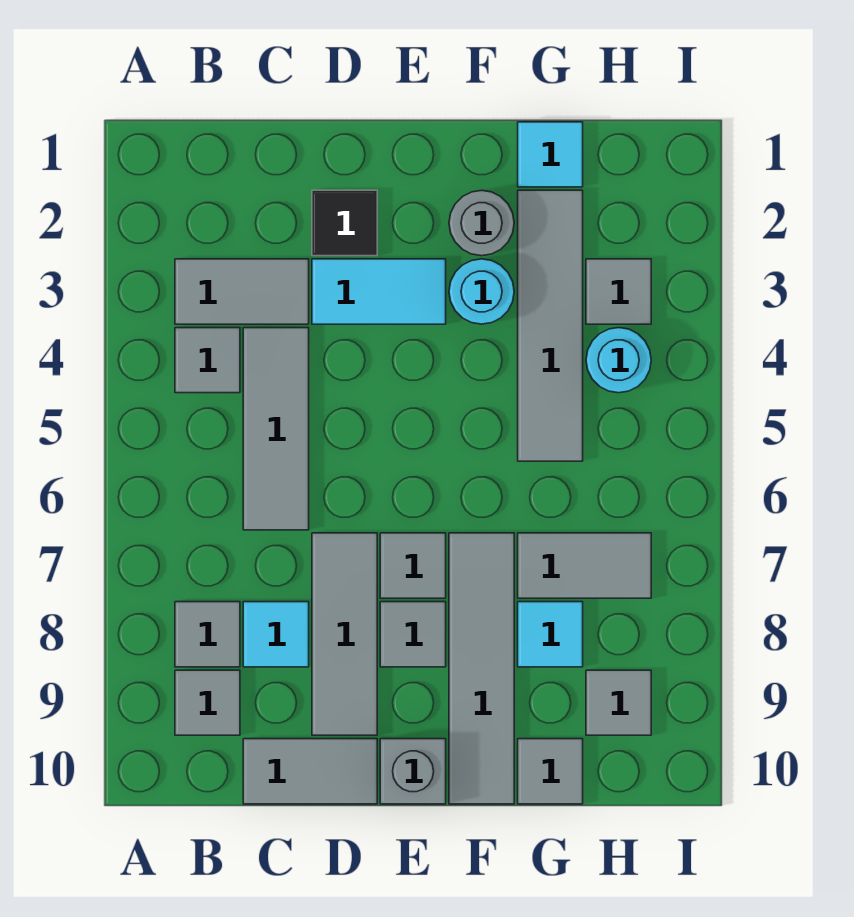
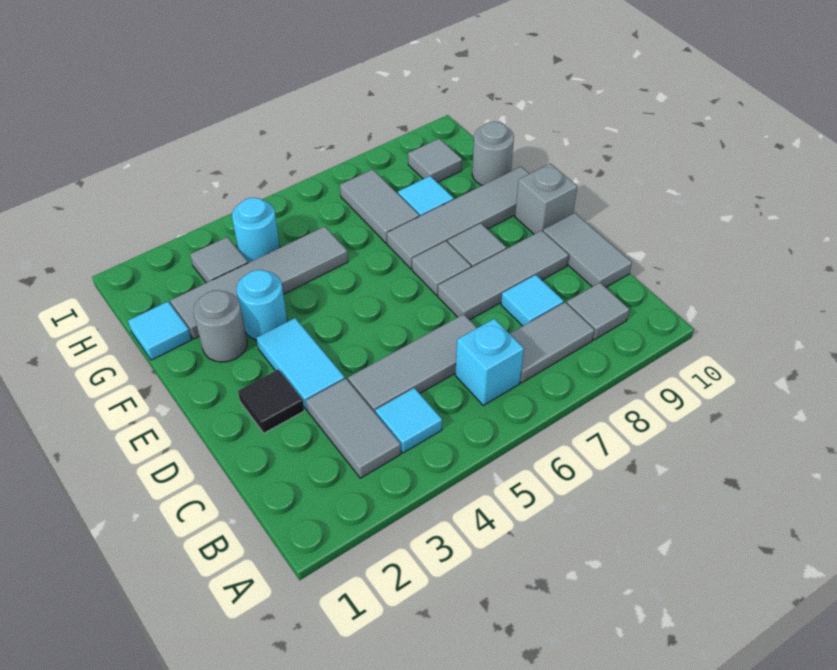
grey 1x1 tile [175,328,240,393] -> cyan 1x1 tile [375,388,442,453]
none -> cyan 1x1 brick [455,319,524,405]
grey 1x1 tile [175,602,240,667] -> grey 1x2 tile [510,302,594,383]
grey 1x1 tile [518,739,583,804] -> grey 1x1 round brick [472,122,514,185]

